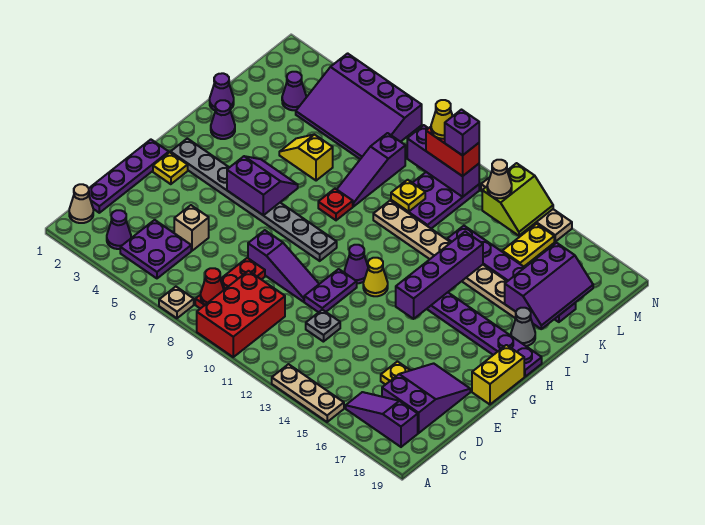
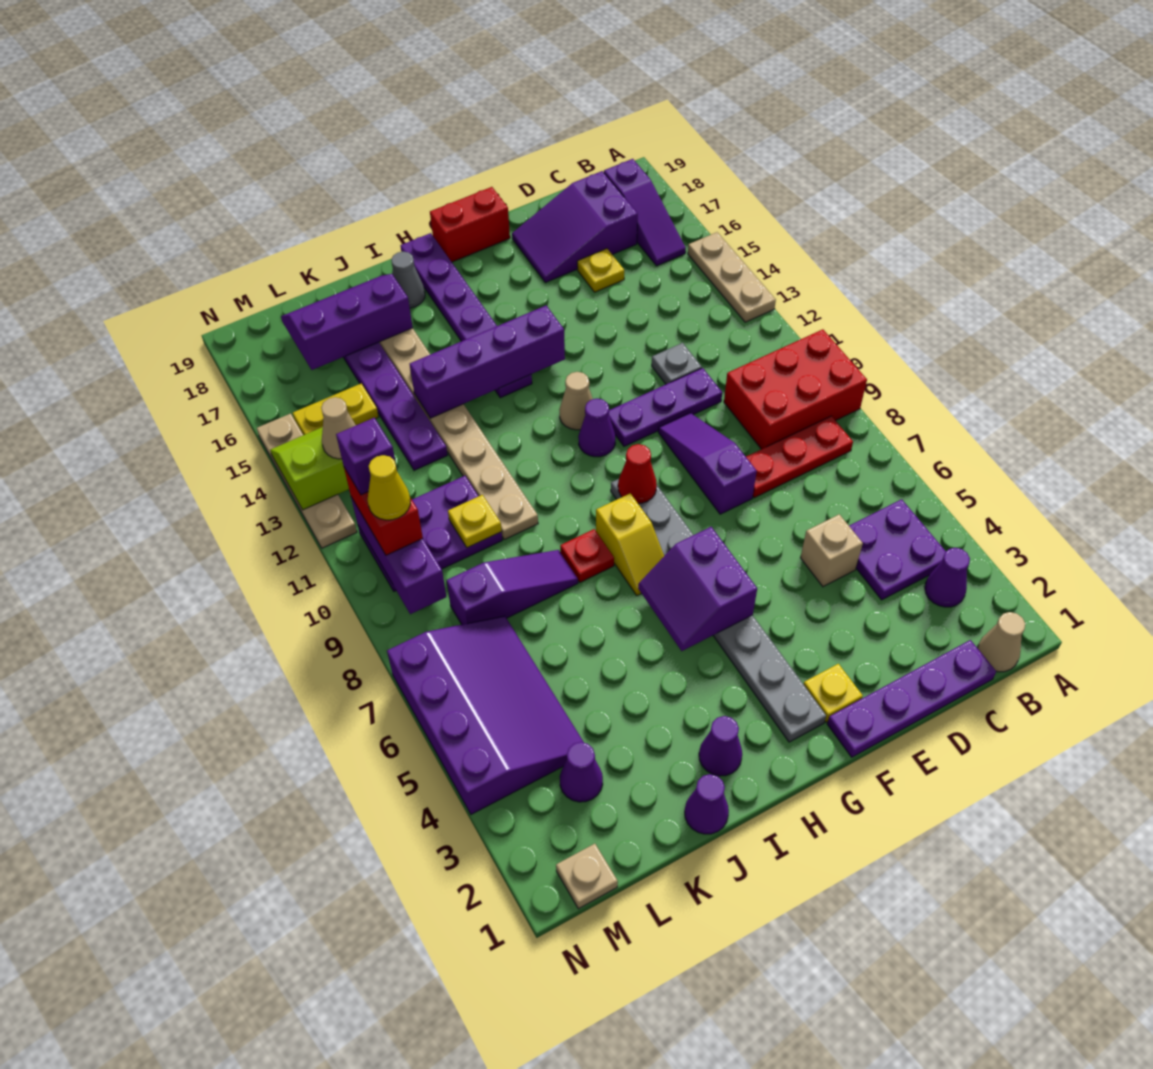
tan 1x1 plate [159,287,194,318] -> tan 1x1 plate moved to [556,844,618,909]
red 1x1 cone [201,268,224,305] -> red 1x1 cone moved to [618,444,657,504]
purple 1x2 plate [304,269,357,312] -> purple 1x3 plate [609,368,722,446]
yellow 1x2 brick [472,345,524,404] -> red 1x2 brick [430,187,510,262]
yellow 1x1 cone [363,258,388,296] -> tan 1x1 cone [559,372,593,430]
yellow 1x2 slope [279,134,333,181] -> yellow 1x2 slope moved to [596,493,664,596]

